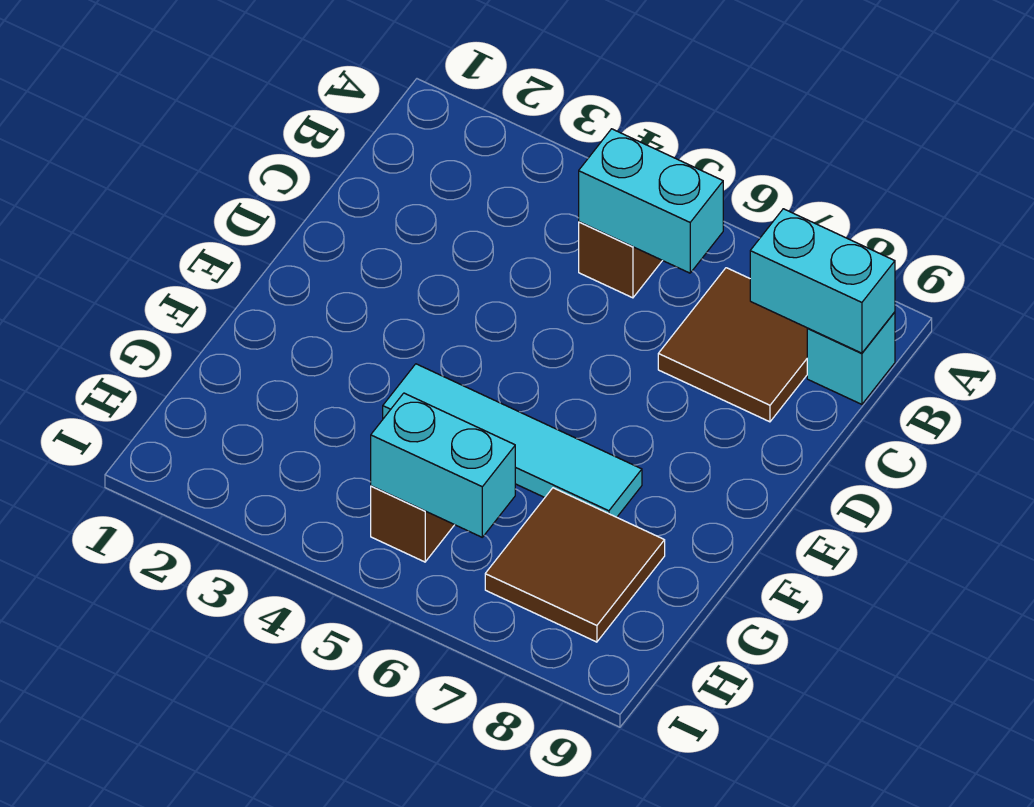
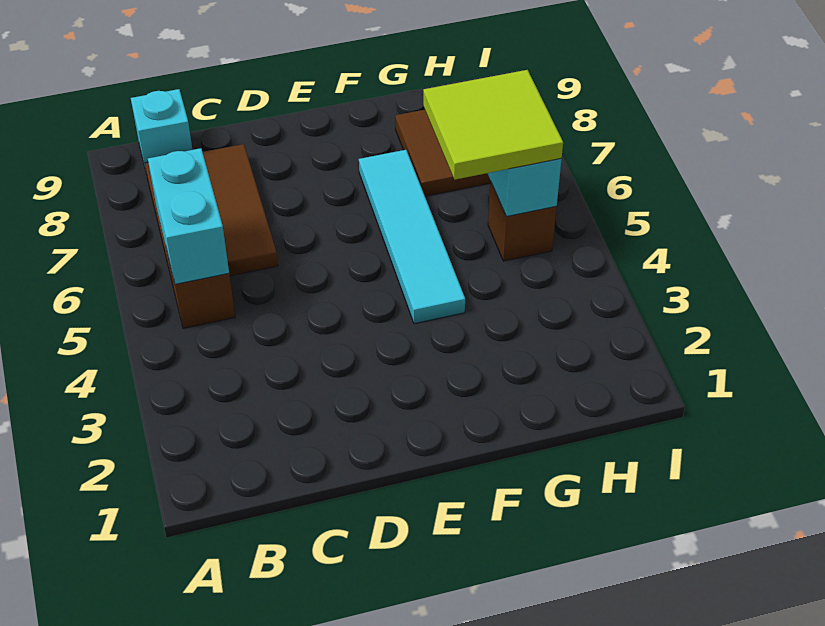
brown 2x2 tile [658,268,808,422] -> brown 2x3 tile [145,144,278,280]
cyan 1x2 brick [750,209,895,353] -> none
none -> lime 2x2 tile [423,70,563,180]

